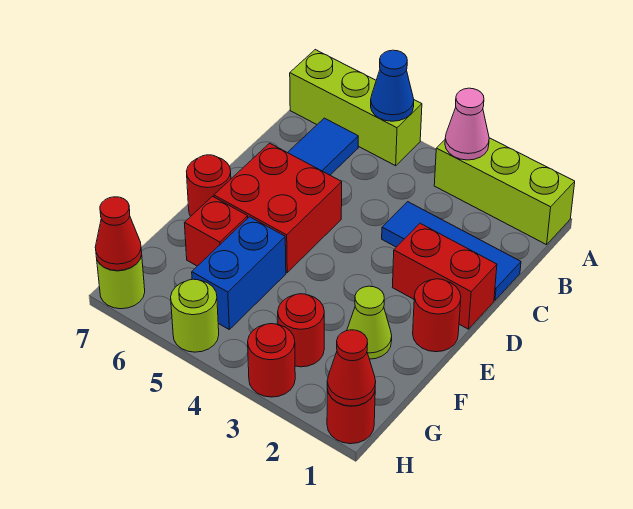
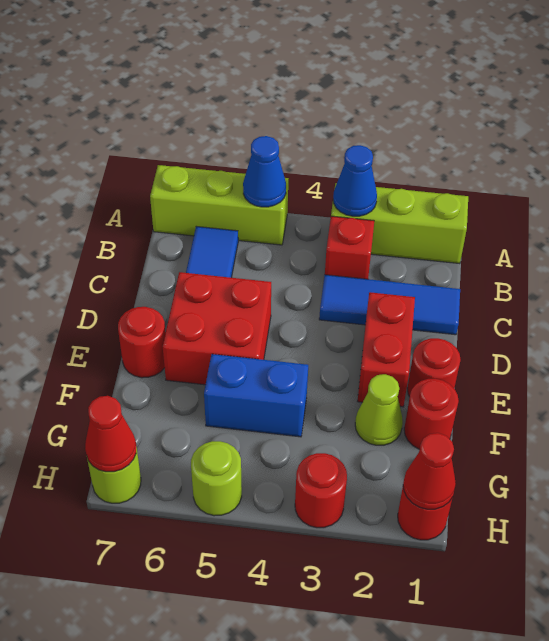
pink 1x1 cone [445,88,489,160] -> blue 1x1 cone [333,145,377,216]
red 1x2 brick [392,223,497,329] -> red 1x2 brick turned to [358,292,415,407]
blue 1x2 brick [192,217,286,329] -> blue 1x2 brick turned to [204,354,308,437]
red 1x1 brick [185,196,248,266] -> red 1x1 brick moved to [325,216,374,279]
red 1x1 round brick [278,294,324,367] -> red 1x1 round brick moved to [404,379,459,449]

